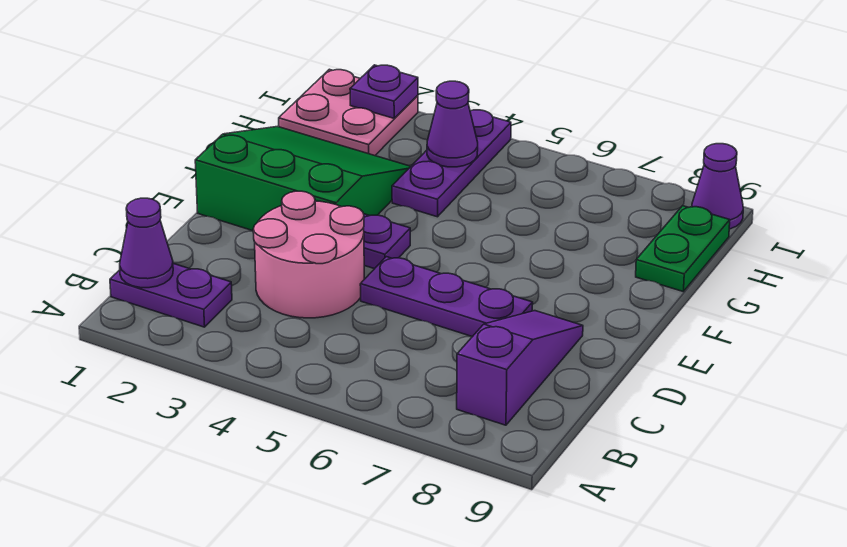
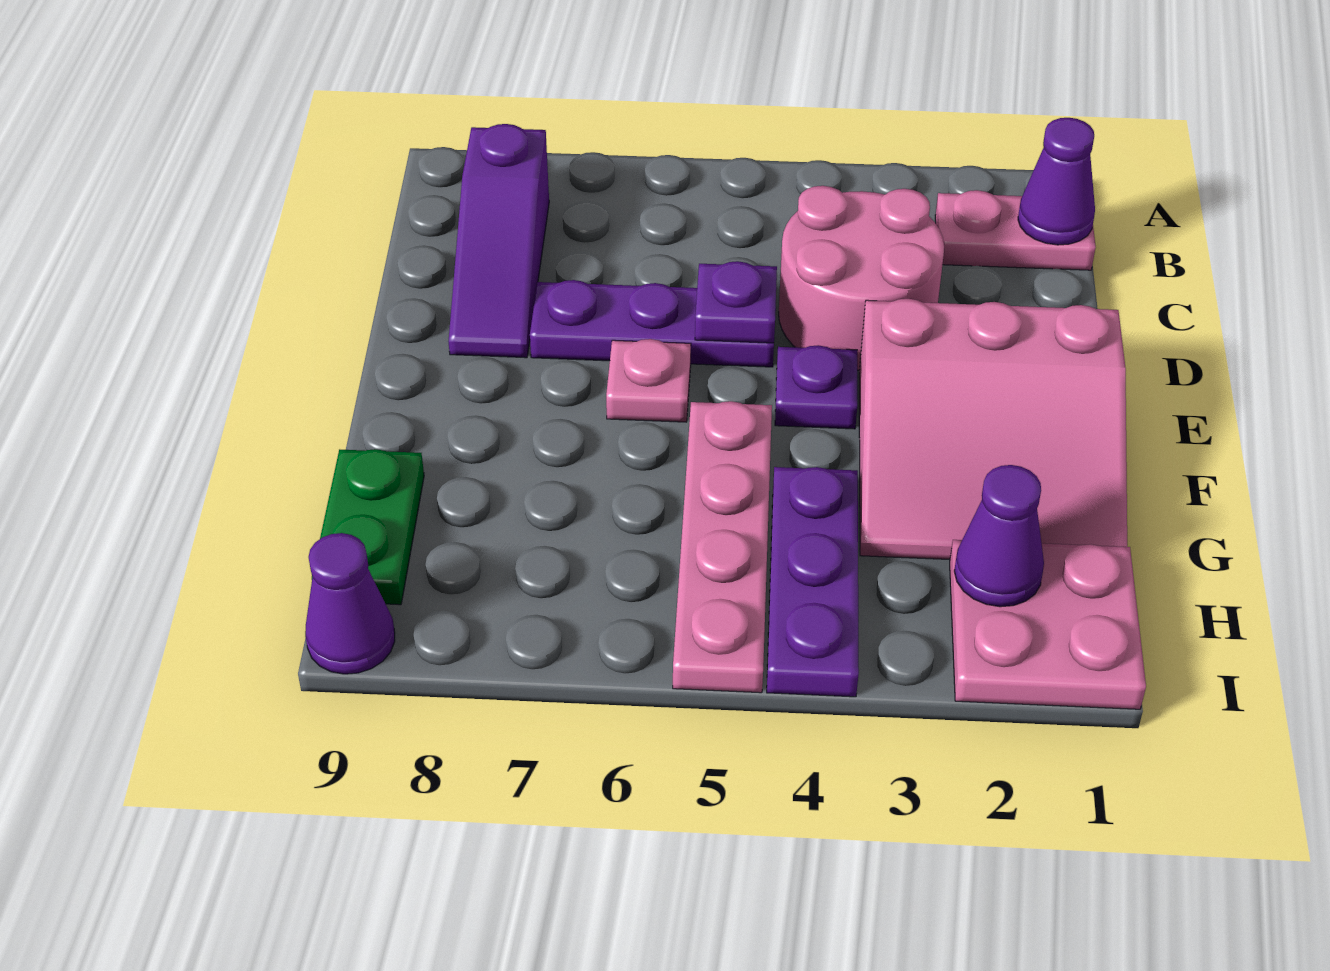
purple 1x2 plate [110,264,232,327] -> pink 1x2 plate [935,190,1096,270]
green 3x3 slope [195,127,411,231] -> pink 3x3 slope [859,299,1127,560]
none -> pink 1x1 plate [606,339,691,422]
none -> pink 1x4 plate [673,401,772,693]
purple 1x1 cone [427,81,478,167] -> purple 1x1 cone moved to [954,465,1044,607]
purple 1x1 plate [350,65,418,118] -> purple 1x1 plate moved to [695,261,777,343]

